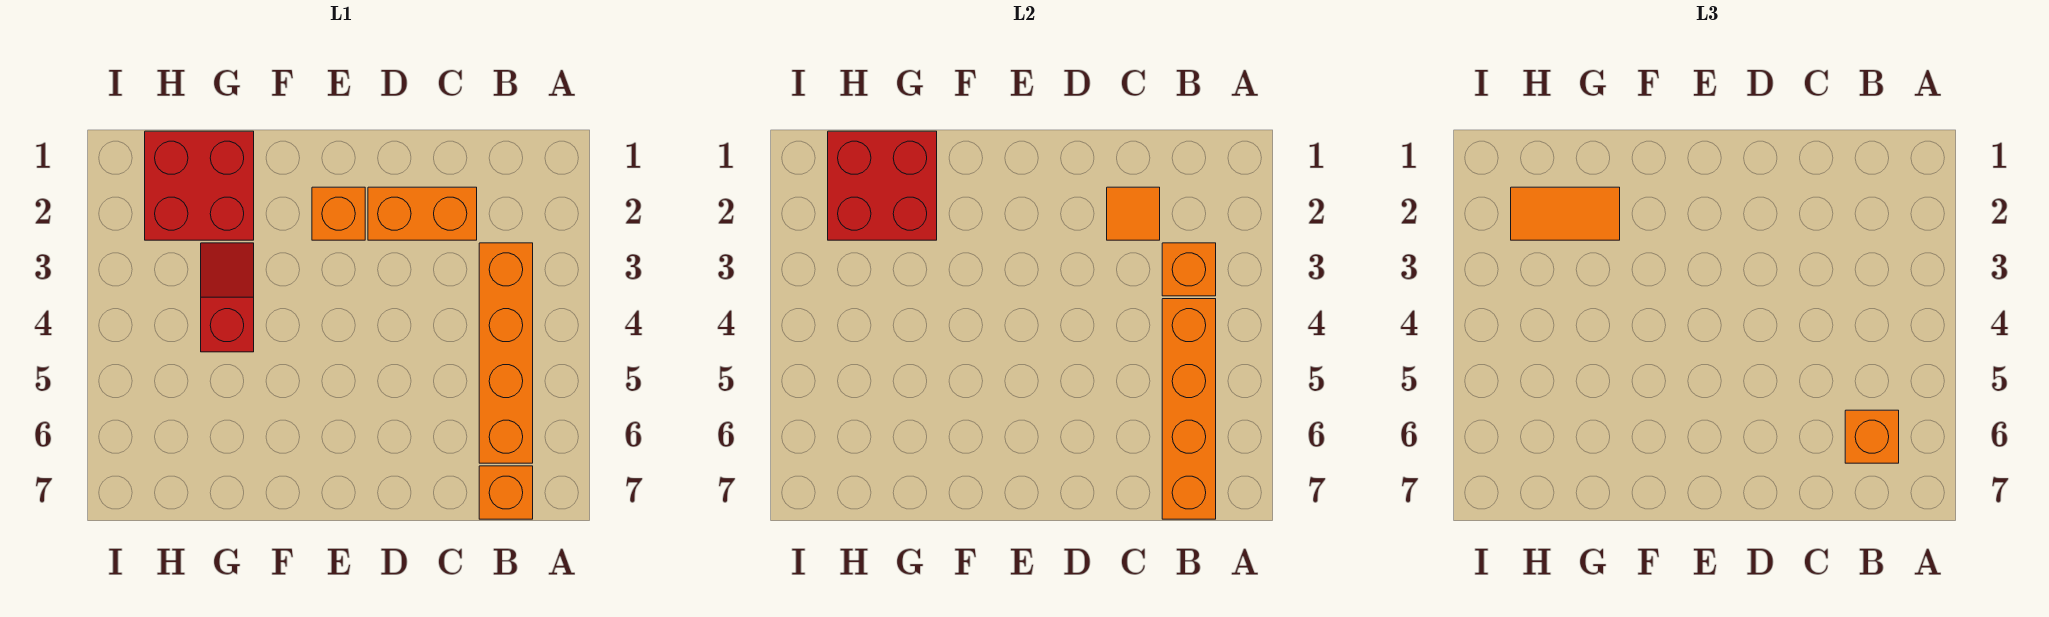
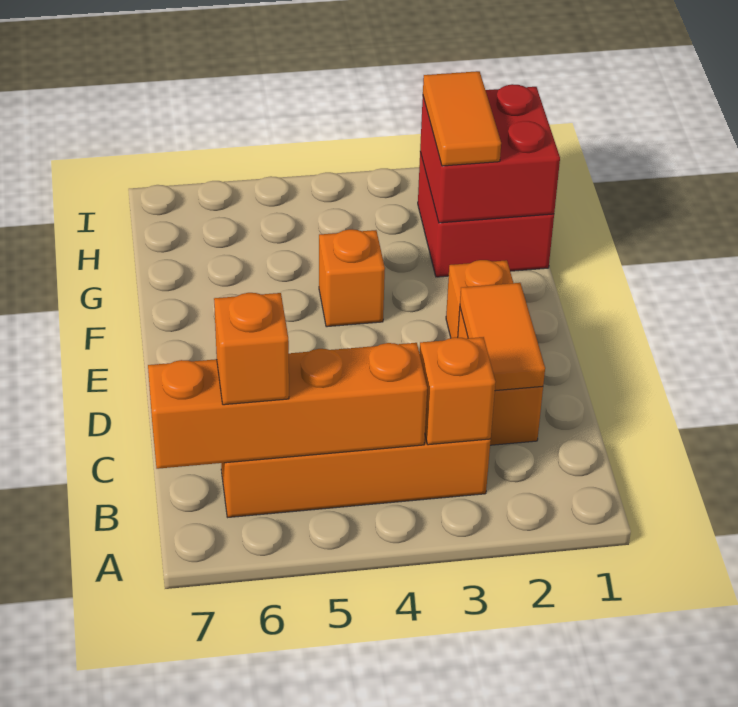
orange 1x1 brick [479,466,533,519] -> orange 1x1 brick moved to [319,229,385,327]
orange 1x1 tile [1107,187,1160,240] -> orange 1x2 tile [460,283,545,391]
red 1x2 slope [201,243,254,352] -> none

